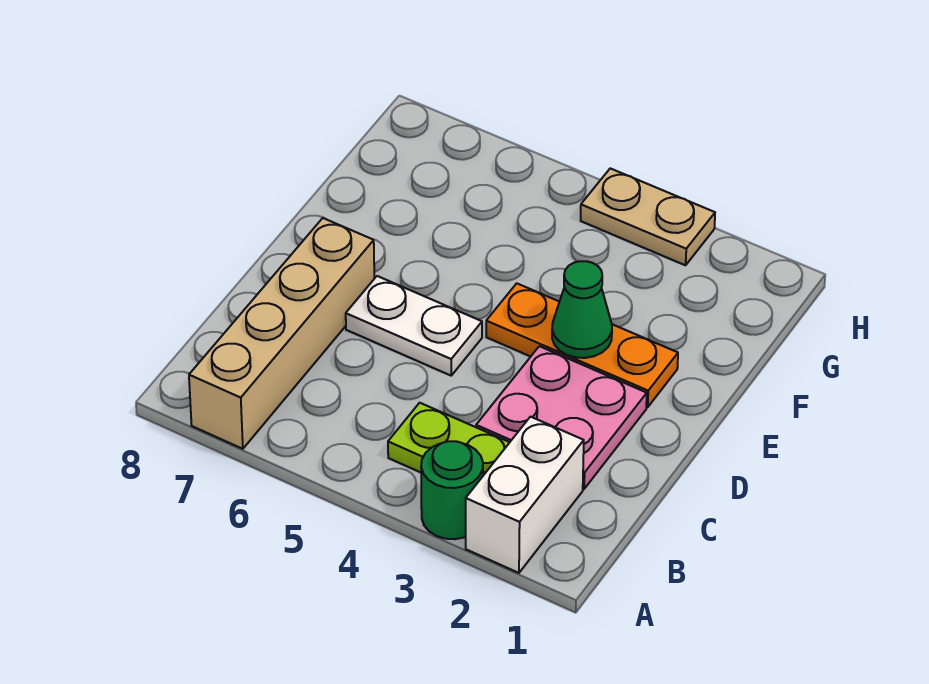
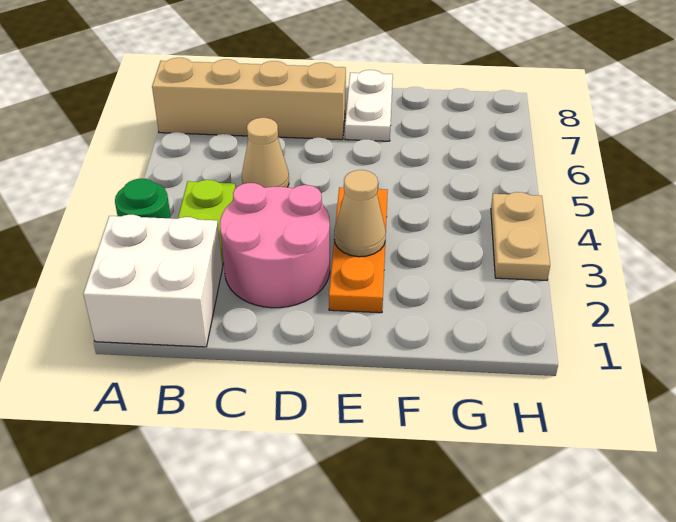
white 1x2 brick [466,417,584,573] -> white 2x2 brick [83,215,222,347]
pink 2x2 plate [476,346,647,489] -> pink 2x2 round brick [220,183,330,308]
none -> tan 1x1 cone [242,118,289,188]
white 1x2 plate [346,276,482,376] -> white 1x2 plate moved to [345,70,393,141]
green 1x1 cone [552,261,612,358] -> tan 1x1 cone [334,170,386,257]

